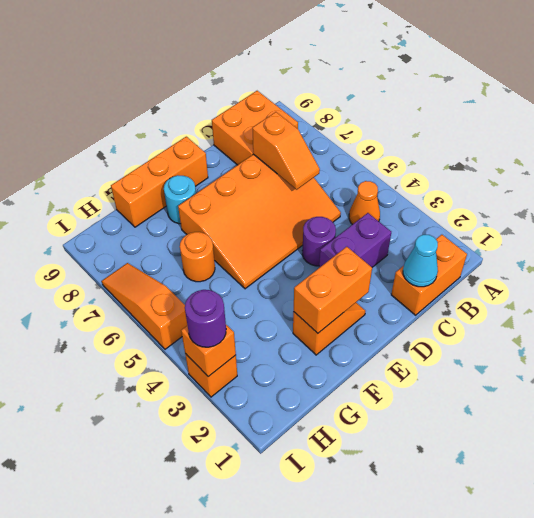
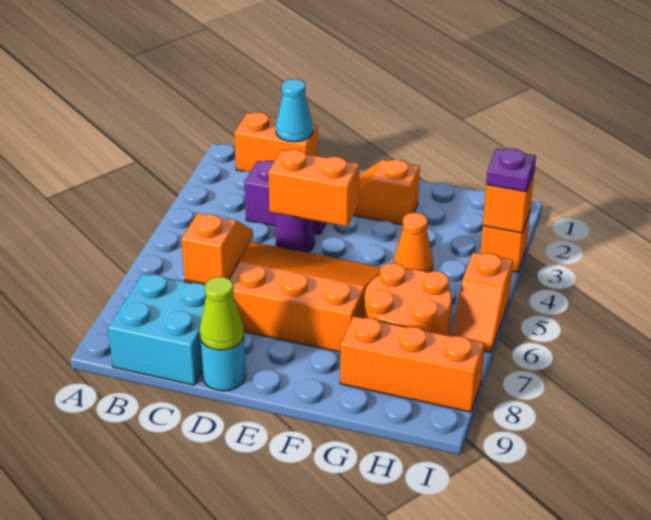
orange 1x1 cone [349,181,380,225] -> orange 1x1 cone moved to [393,213,433,272]
orange 2x2 brick [212,91,298,165] -> cyan 2x2 brick [108,273,206,385]
none -> lime 1x1 cone [200,277,244,350]
orange 1x2 brick [294,247,372,333] -> orange 1x2 brick moved to [268,149,360,227]
orange 1x3 brick [111,137,208,227] -> orange 1x3 brick moved to [340,316,485,412]
cyan 1x1 round brick [164,175,196,224] -> cyan 1x1 round brick moved to [200,337,246,391]
orange 1x1 round brick [180,232,215,282] -> orange 2x2 round brick [364,263,452,336]
purple 1x1 round brick [185,290,226,347] -> purple 1x1 plate [486,148,536,192]
orange 1x3 slope [102,263,187,349] -> orange 1x2 slope [451,252,513,352]

